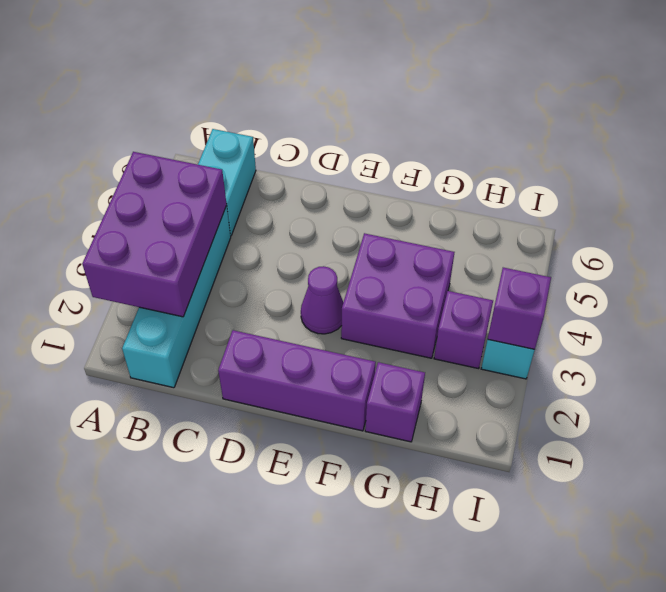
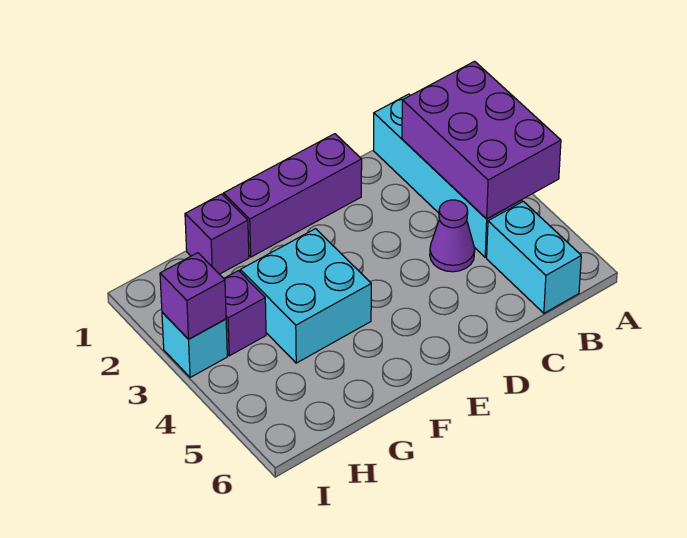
purple 1x1 cone [301,266,343,334] -> purple 1x1 cone moved to [430,200,475,272]
purple 2x2 brick [341,233,454,358] -> cyan 2x2 brick [240,229,371,363]

